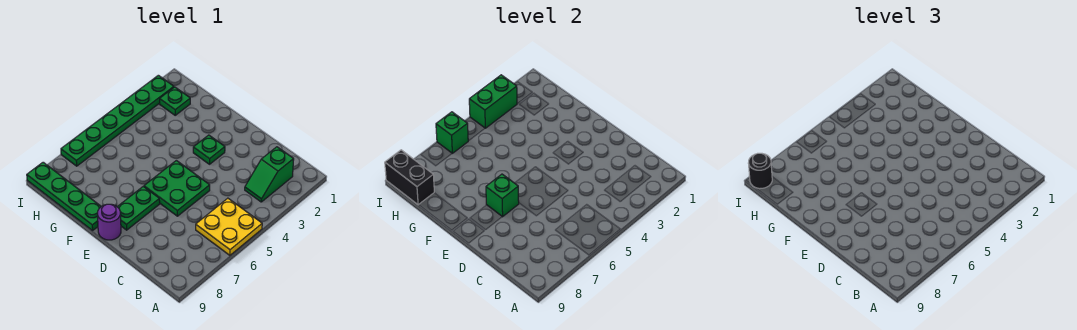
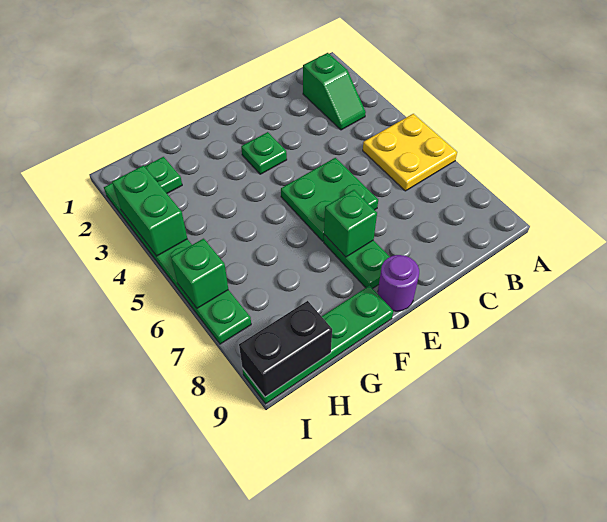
black 1x1 round brick [748,153,772,189] -> none

